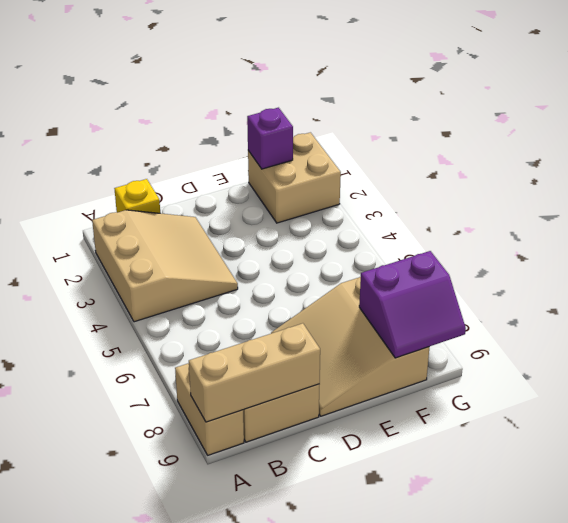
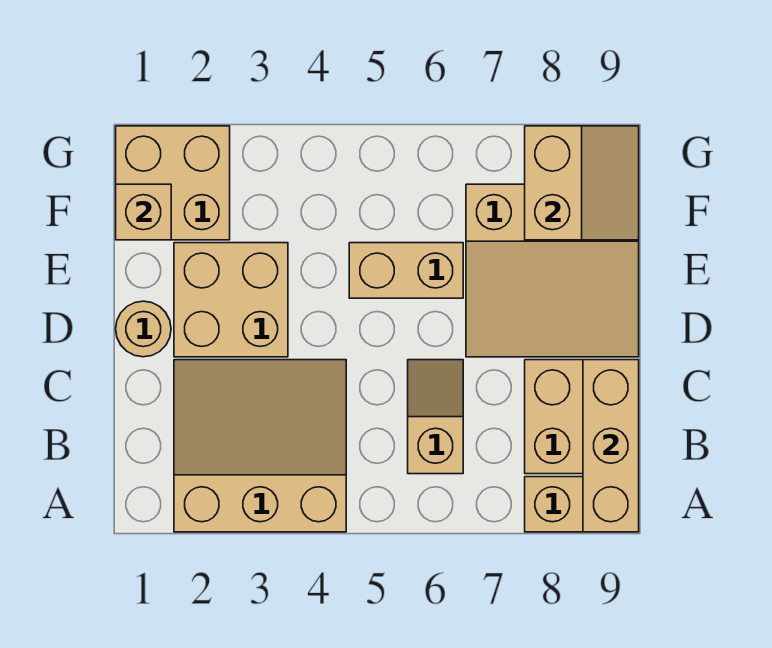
yellow 1x1 brick [114,179,160,213] -> none
none -> tan 1x2 slope [408,360,463,474]
none -> tan 1x1 round brick [116,301,171,357]
none -> tan 2x2 brick [174,243,288,357]
none -> tan 1x2 brick [349,243,463,298]
purple 1x1 brick [247,108,293,169] -> tan 1x1 brick [116,184,171,240]
purple 2x2 slope [359,251,466,358] -> tan 2x2 slope [525,126,639,240]

